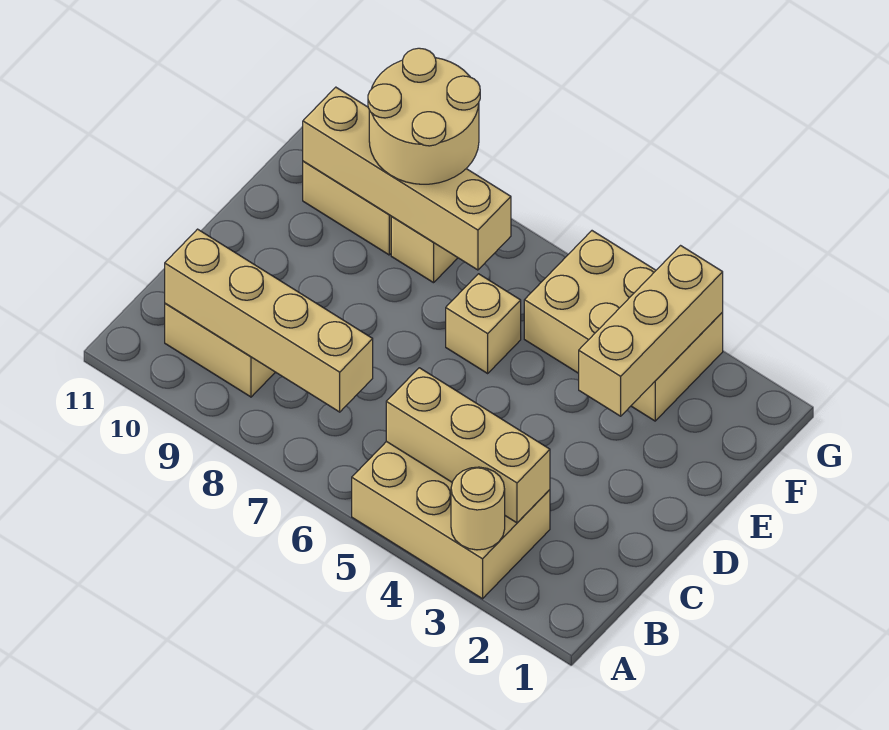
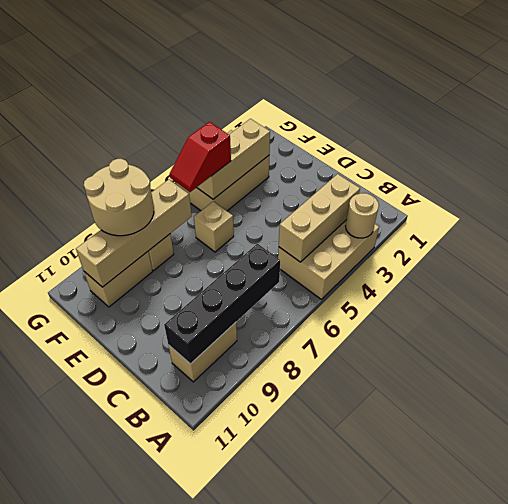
tan 1x4 brick [165,229,373,412] -> black 1x4 brick [164,244,280,364]
tan 1x3 brick [579,246,723,416] -> tan 1x3 brick turned to [197,119,270,199]
none -> red 1x2 slope [170,122,231,192]

